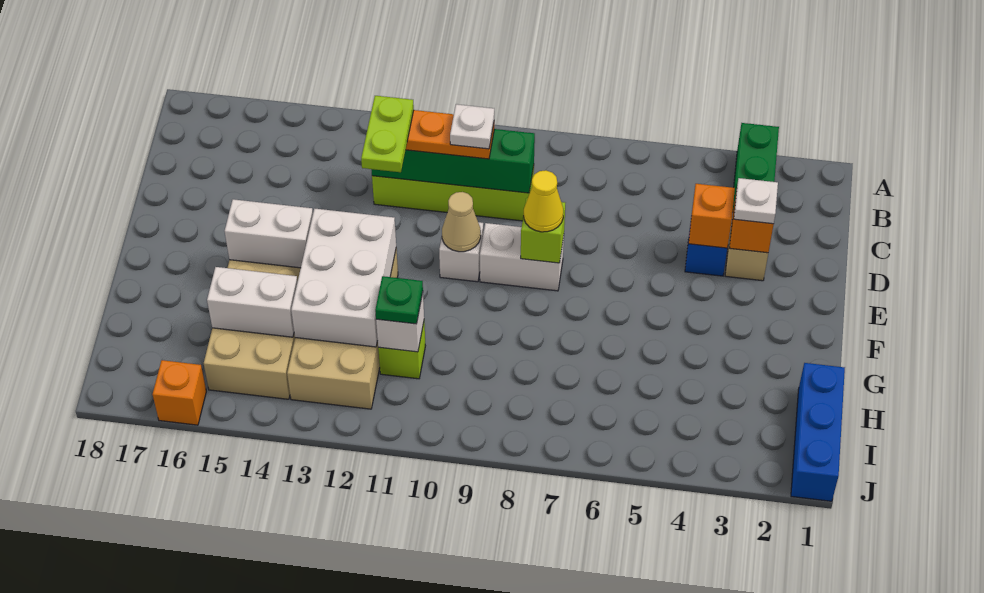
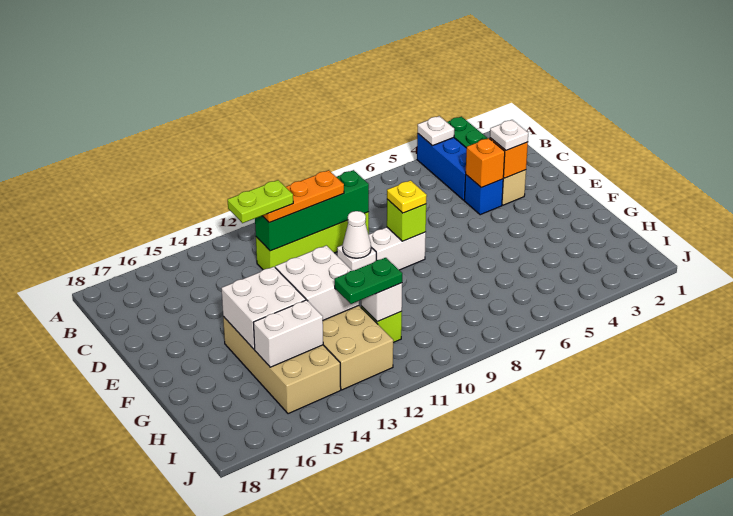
white 1x1 plate [450,104,494,149] -> white 1x1 plate moved to [418,116,454,146]
lime 1x2 plate [361,96,414,172] -> lime 1x2 plate turned to [228,180,293,223]
yellow 1x1 cone [524,170,563,232] -> yellow 1x1 plate [387,180,427,213]
tan 1x1 cone [442,192,481,252] -> white 1x1 cone [343,211,371,258]
white 2x3 brick [291,209,396,347] -> white 2x2 brick [275,245,359,320]
white 1x2 brick [225,199,313,268] -> white 2x2 brick [221,267,306,349]
blue 1x3 brick [791,363,845,501] -> blue 1x3 brick moved to [417,133,467,200]
green 1x1 plate [375,276,423,324] -> green 1x2 plate [335,258,402,304]
orange 1x1 brick [153,360,206,425] -> none

